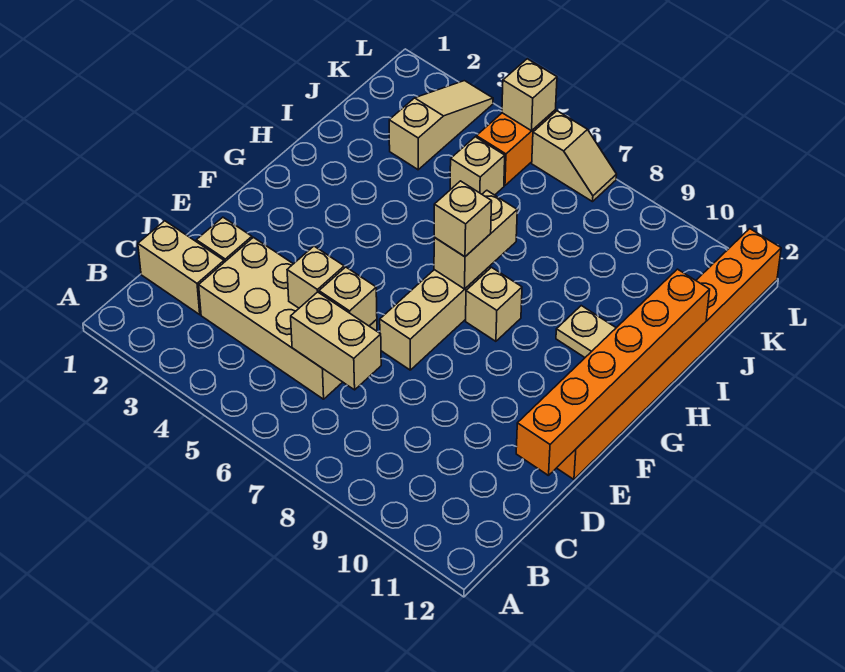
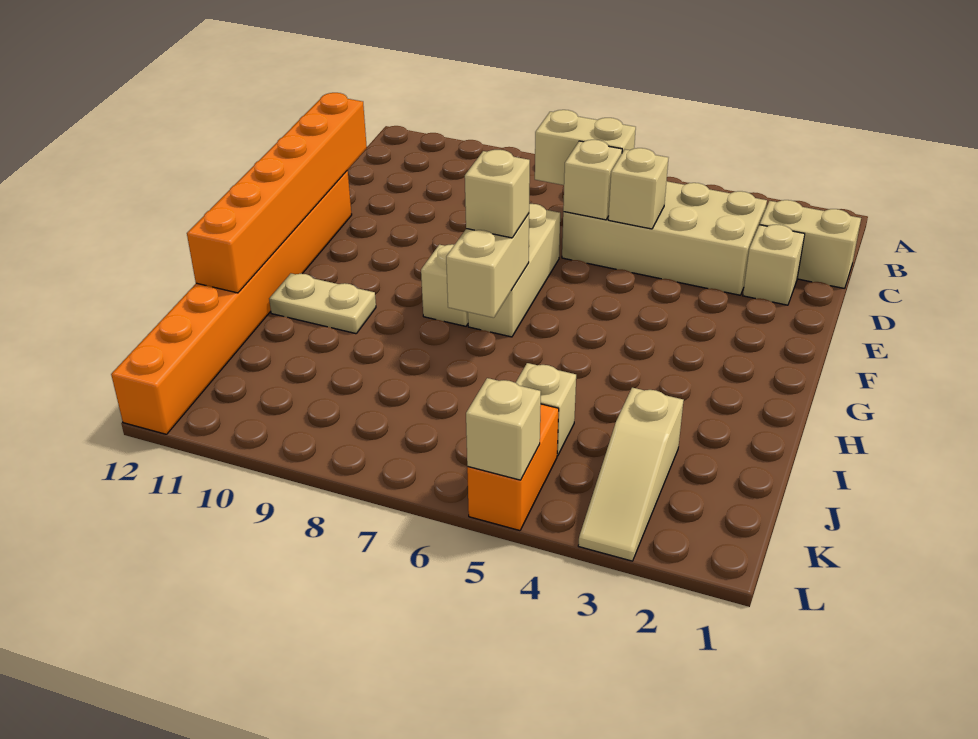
tan 1x2 slope [532,111,617,202] -> none

